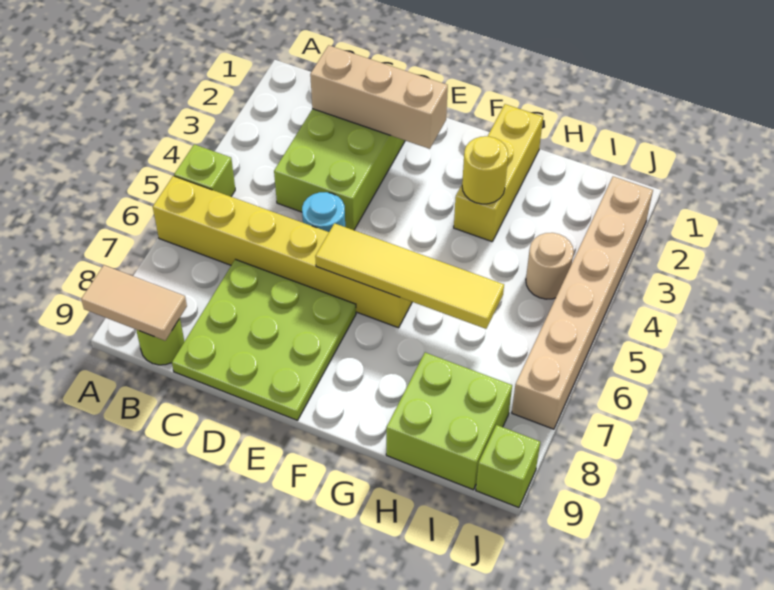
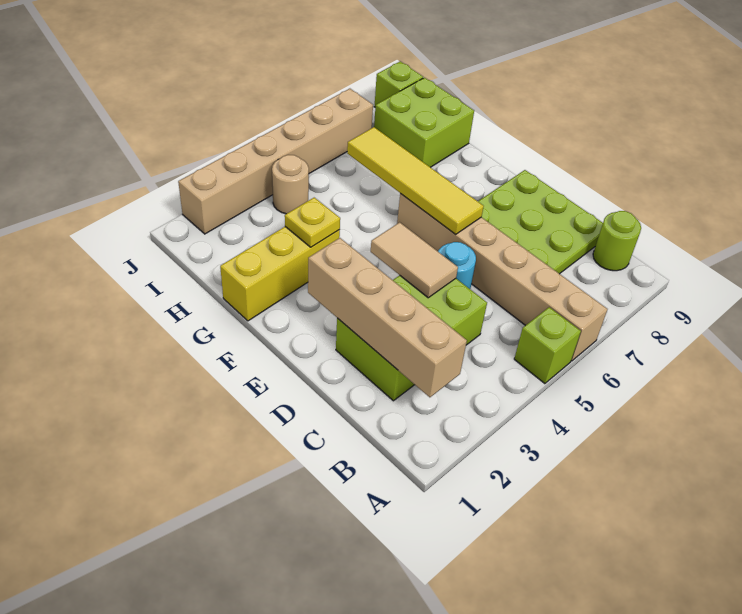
yellow 1x6 brick [153,176,412,328] -> tan 1x6 brick [397,194,607,361]
tan 1x2 tile [81,265,187,341] -> tan 1x2 tile moved to [371,222,458,298]
tan 1x3 brick [310,45,448,149] -> tan 1x4 brick [308,238,467,397]
yellow 1x1 round brick [462,136,508,204] -> yellow 1x1 plate [285,198,340,247]

